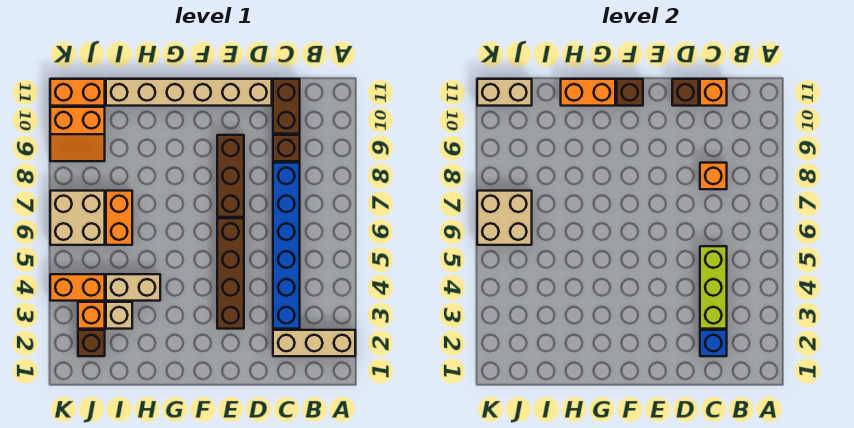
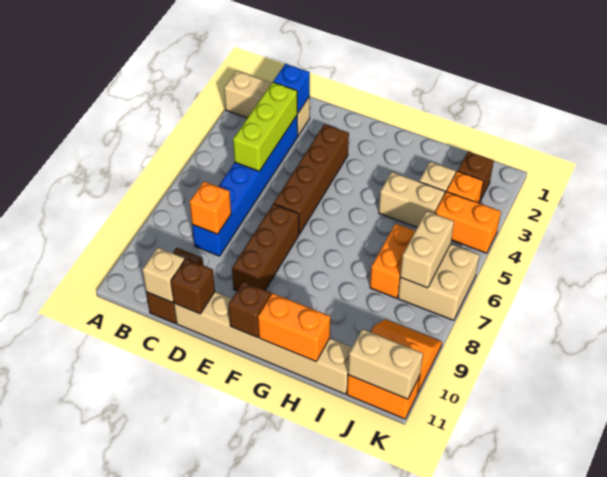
brown 1x1 brick [273,135,300,161] -> none
orange 1x1 brick [700,79,727,106] -> tan 1x1 brick [142,248,185,302]
tan 2x2 brick [477,191,532,245] -> tan 1x2 brick [400,211,454,288]

